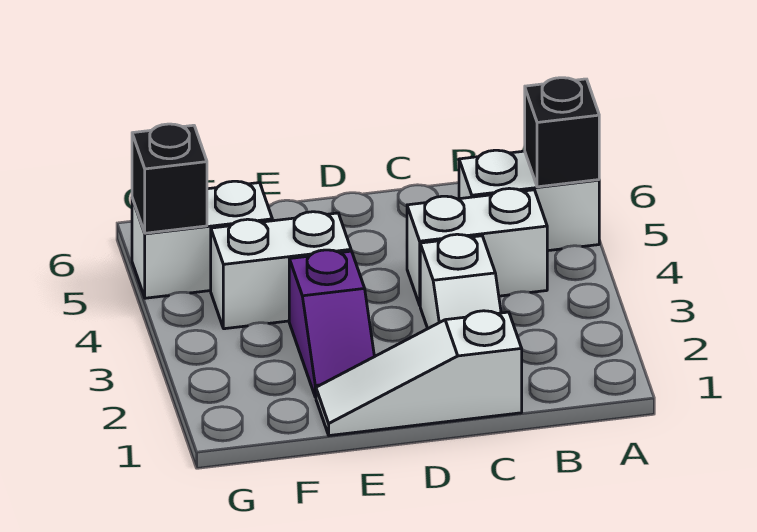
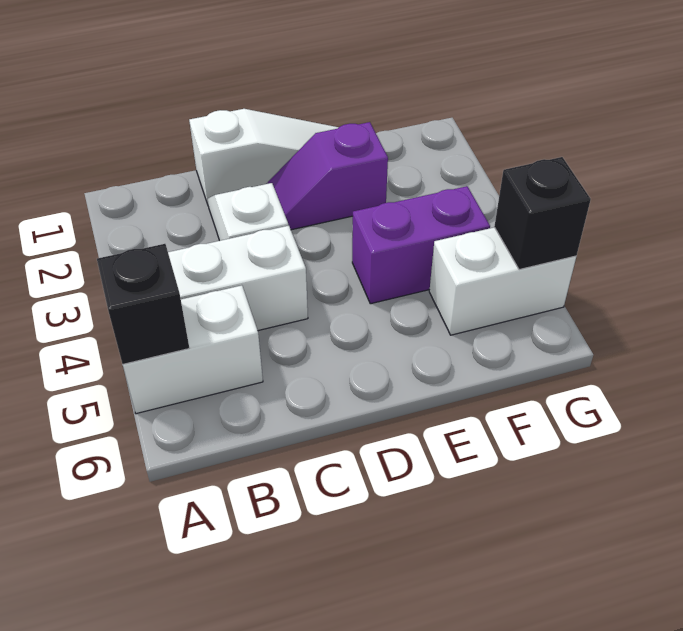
purple 1x2 slope [289,250,374,397] -> purple 1x2 slope turned to [267,122,388,230]
white 1x2 brick [211,212,351,329] -> purple 1x2 brick [352,186,490,304]

